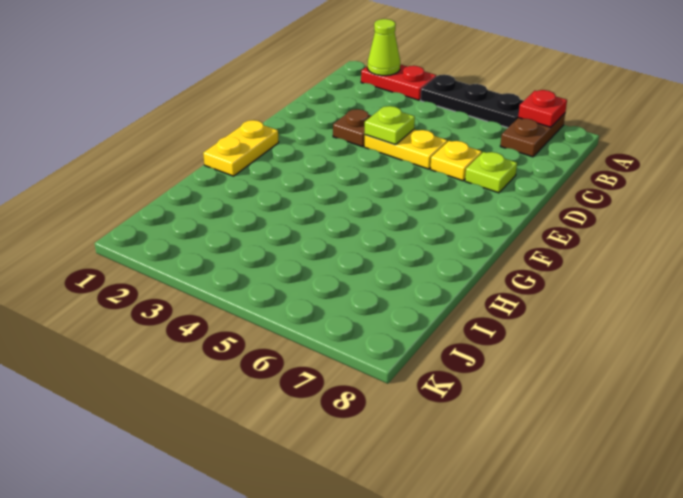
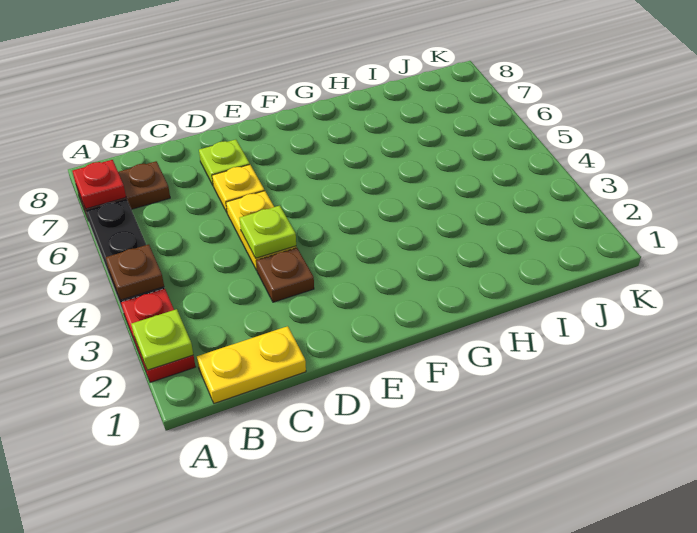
lime 1x1 cone [367,19,400,76] -> lime 1x1 plate [131,309,193,370]
none -> brown 1x1 plate [106,244,164,300]
yellow 1x2 plate [203,120,279,176] -> yellow 1x2 plate moved to [197,326,306,403]

